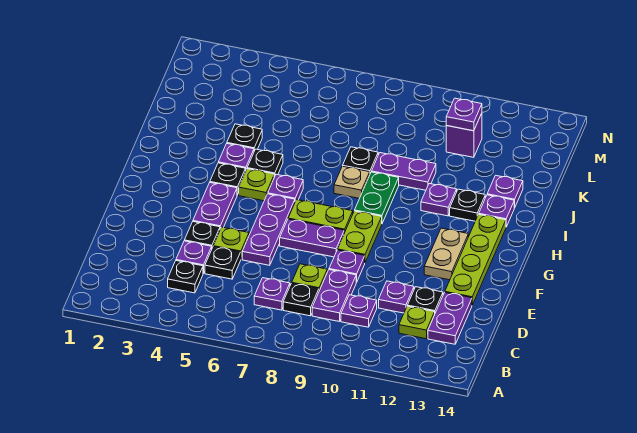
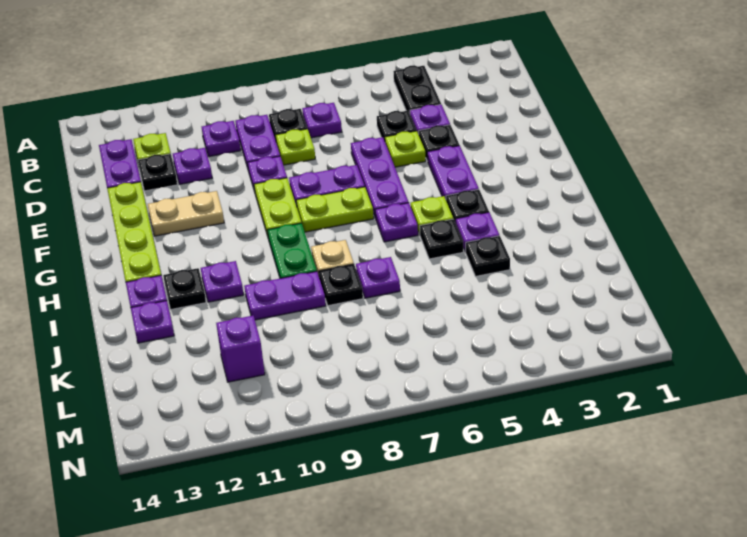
black 1x1 plate [168,261,203,293] -> black 1x2 plate [394,66,441,113]
tan 1x2 plate [424,228,468,280] -> tan 1x2 plate turned to [148,191,224,236]
purple 1x1 plate [446,98,482,131] -> purple 1x1 plate moved to [356,257,400,298]

